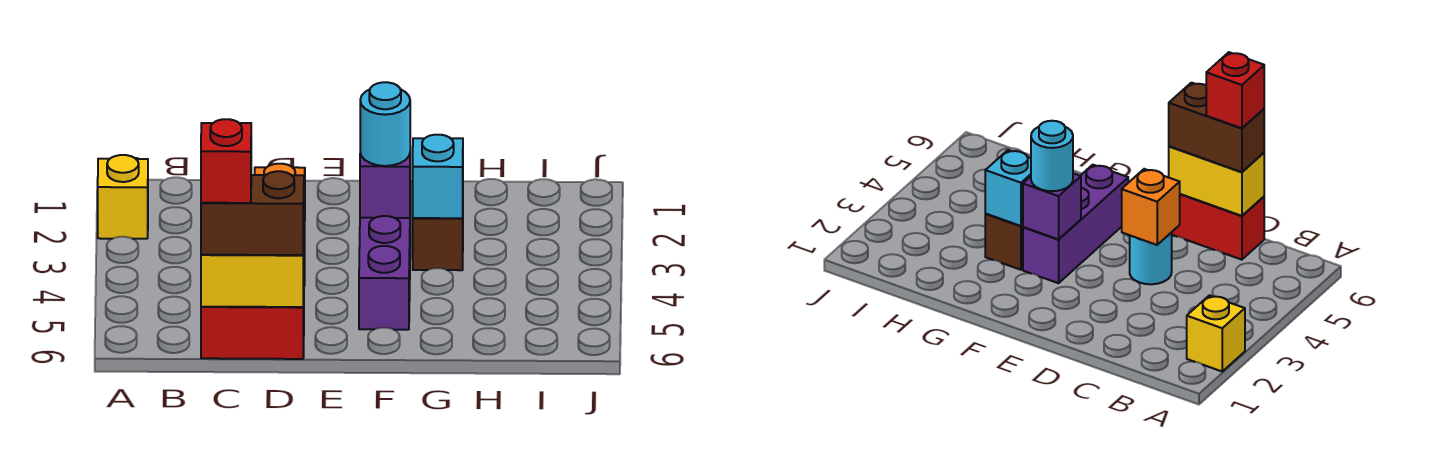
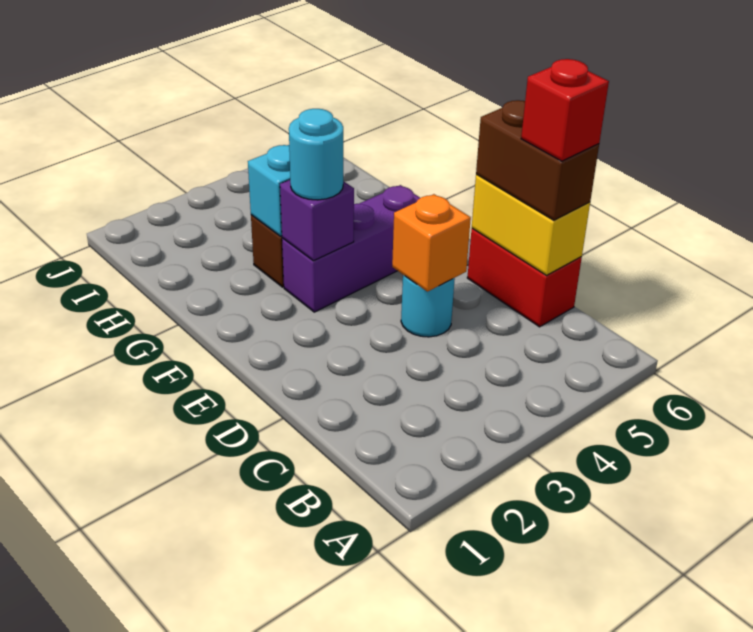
yellow 1x1 brick [98,155,148,239] -> none

